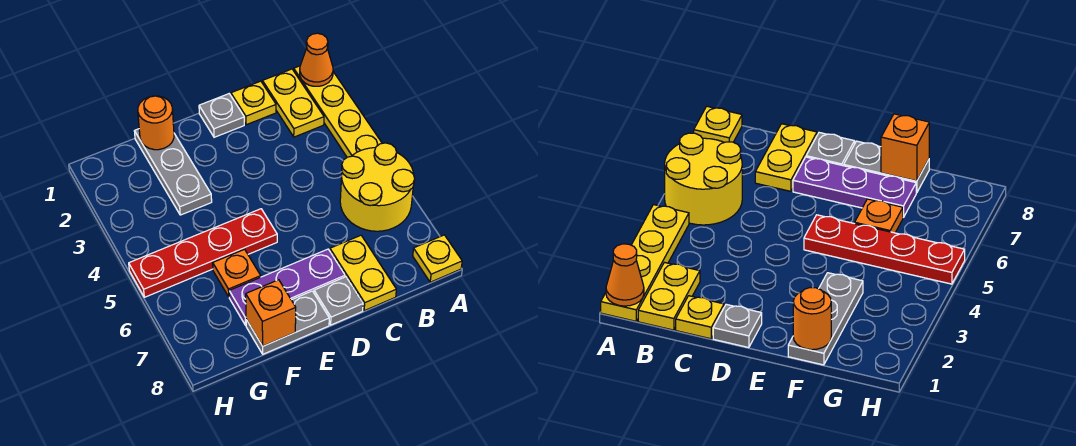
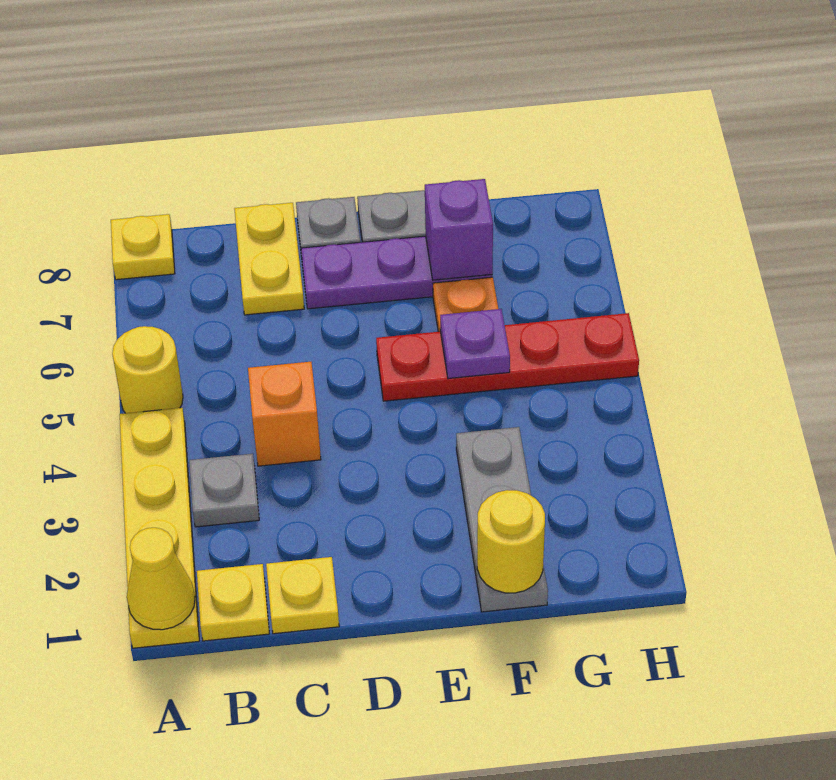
orange 1x1 cone [300,33,333,86] -> yellow 1x1 cone [127,528,195,630]
yellow 2x2 round brick [340,143,415,231] -> yellow 1x1 round brick [112,326,183,413]
yellow 1x2 plate [262,69,324,137] -> yellow 1x1 plate [197,564,269,641]
grey 1x1 plate [199,94,244,137] -> grey 1x1 plate moved to [189,454,259,527]
orange 1x1 round brick [138,96,174,150] -> yellow 1x1 round brick [477,490,545,593]
none -> purple 1x1 plate [440,309,510,379]
none -> purple 1x1 brick [425,179,493,280]
orange 1x1 brick [246,280,296,346] -> orange 1x1 brick moved to [248,362,321,466]

